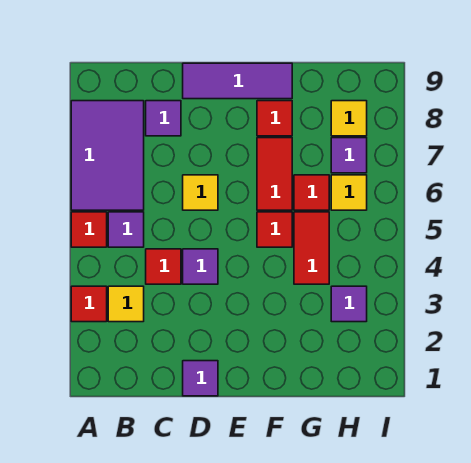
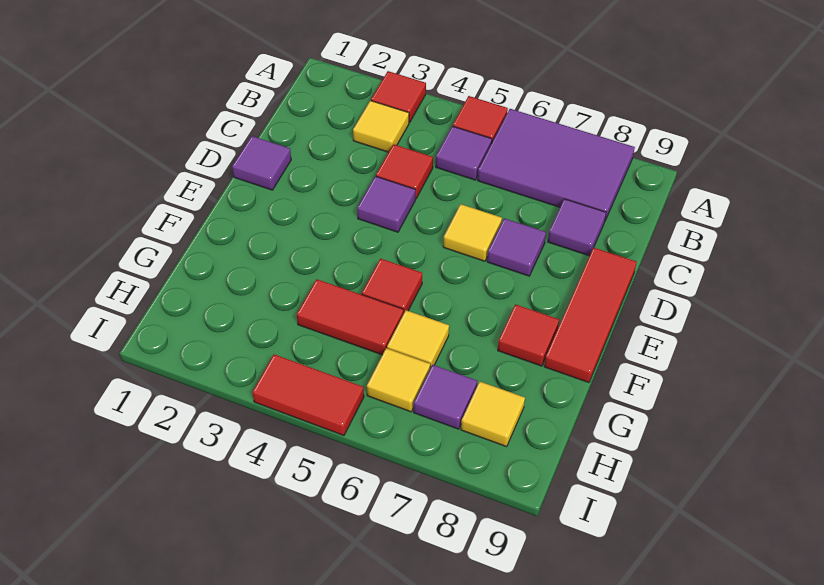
purple 1x3 tile [183,63,292,99] -> red 1x3 tile [544,248,637,383]
red 1x2 tile [257,138,292,210] -> red 1x2 tile moved to [252,354,364,436]
red 1x1 tile [294,175,329,210] -> yellow 1x1 tile [387,310,449,369]
purple 1x1 tile [331,286,367,322] -> purple 1x1 tile moved to [487,218,546,276]

